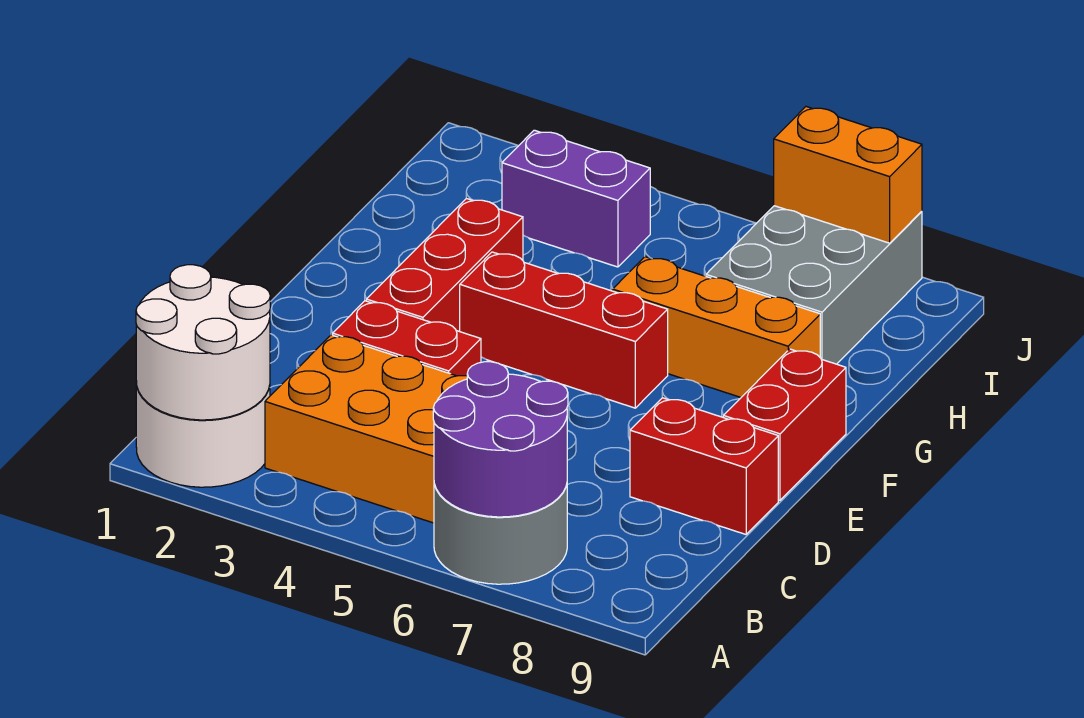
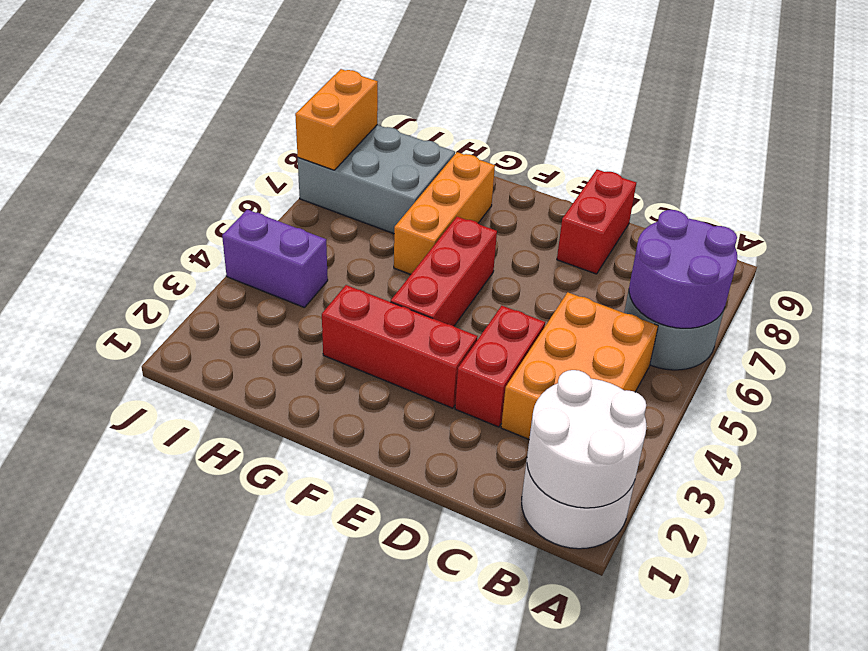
red 1x2 brick [723,349,846,500] -> none
purple 1x2 brick [502,130,650,267] -> purple 1x2 brick turned to [222,209,328,308]

